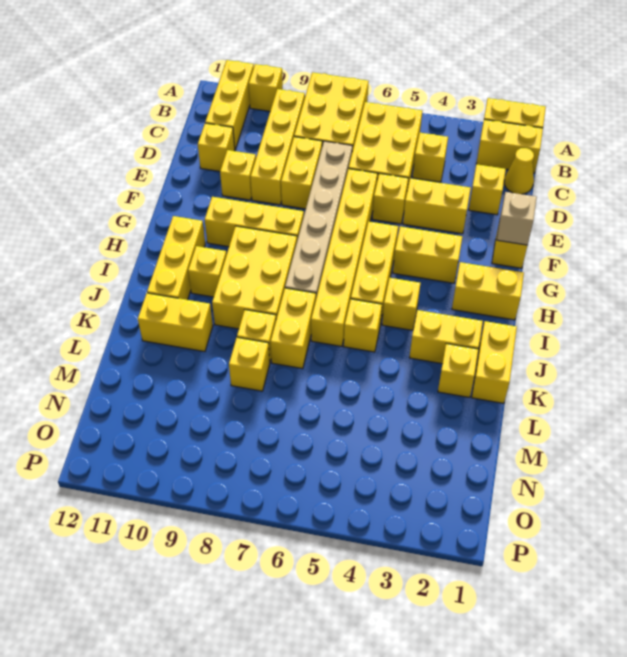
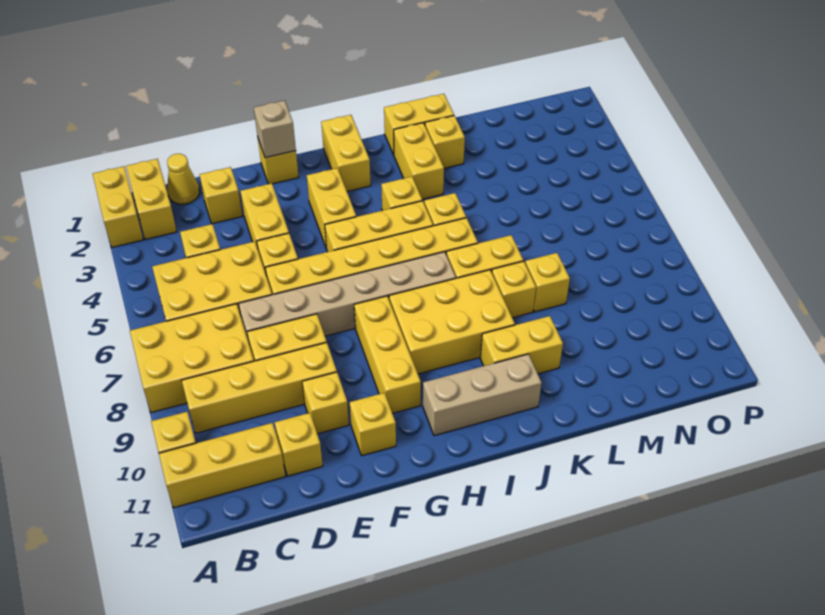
yellow 1x3 brick [147,216,205,300] -> tan 1x3 brick [423,354,542,436]
yellow 1x1 brick [188,246,227,297] -> yellow 1x1 brick moved to [350,393,396,456]
yellow 1x2 brick [138,293,213,352] -> yellow 1x2 brick turned to [480,316,563,374]

